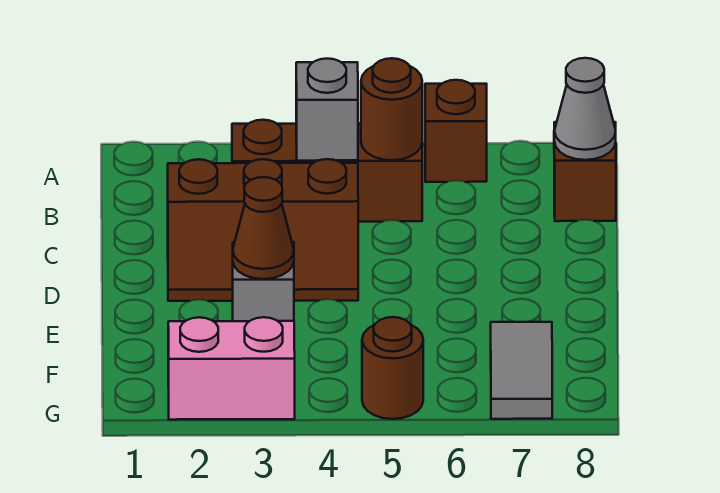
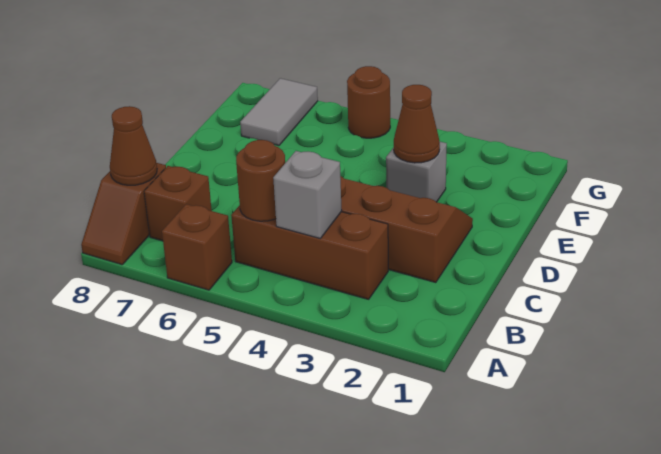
none -> brown 1x1 brick [144,166,212,241]
grey 1x1 cone [554,58,616,160] -> brown 1x1 cone [110,106,157,185]
pink 1x2 brick [168,317,295,420] -> none

